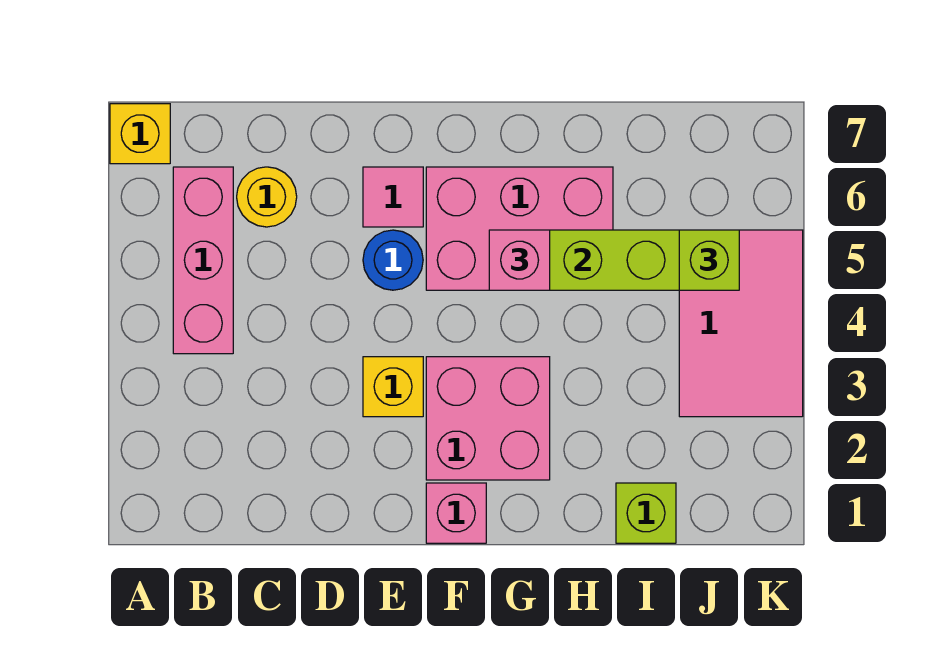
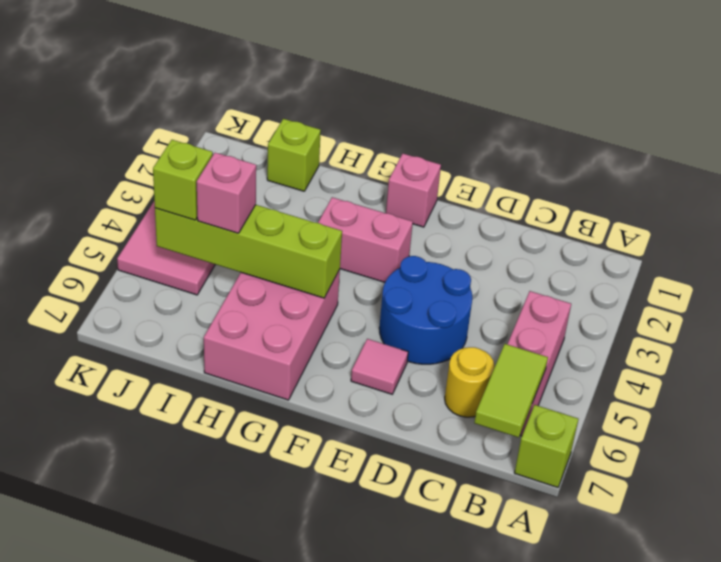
yellow 1x1 brick [110,104,170,164] -> lime 1x1 brick [515,405,578,487]
none -> lime 1x2 tile [474,344,548,437]
yellow 1x1 brick [363,357,423,417] -> none
blue 1x1 round brick [363,230,423,290] -> blue 2x2 round brick [379,256,472,364]
pink 2x2 brick [426,357,550,480] -> pink 1x2 brick [318,197,413,282]
pink 2x3 brick [426,167,613,290] -> pink 2x3 brick turned to [204,269,340,400]
pink 1x1 brick [489,230,550,290] -> pink 1x1 brick moved to [197,153,256,233]

